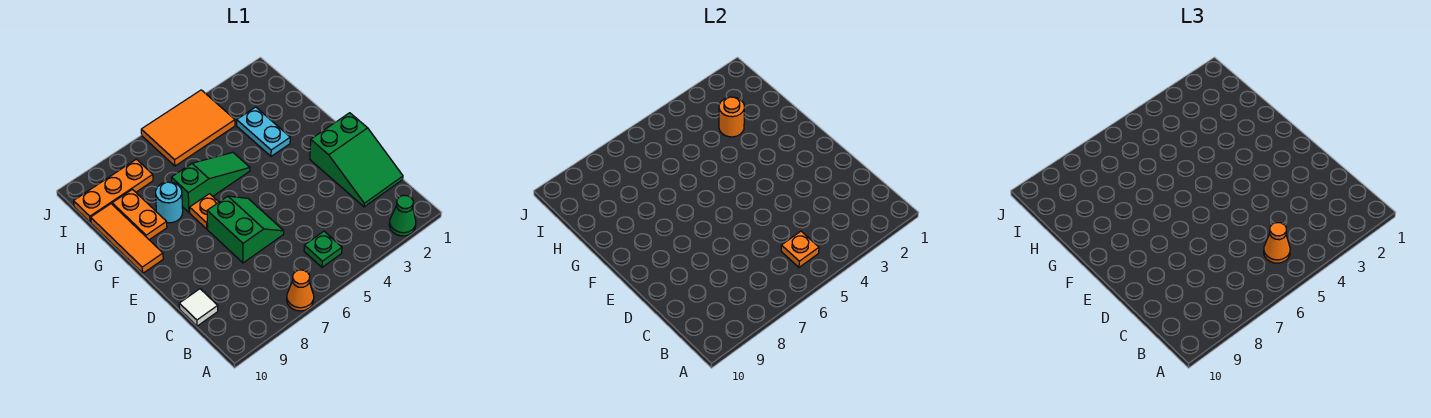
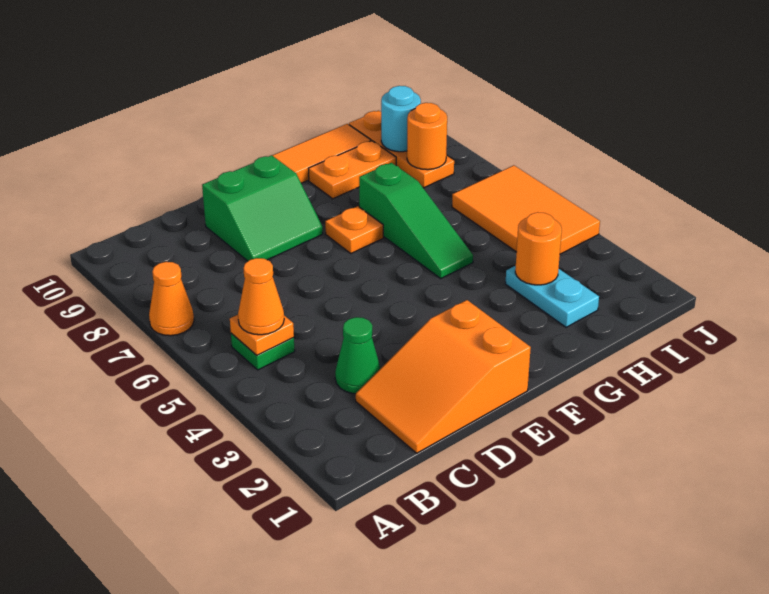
green 1x1 cone [389,195,416,236] -> green 1x1 cone moved to [335,317,381,394]
green 2x3 slope [310,113,403,207] -> orange 2x3 slope [356,300,531,453]
white 1x1 tile [179,289,218,326] -> none
green 2x2 slope [207,196,284,263] -> green 2x2 slope moved to [202,155,323,261]
cyan 1x2 plate [237,107,290,156] -> cyan 1x2 plate turned to [505,266,599,327]
cyan 1x1 round brick [156,182,183,223] -> cyan 1x1 round brick moved to [381,86,421,152]
none -> orange 1x1 round brick [407,103,447,170]

